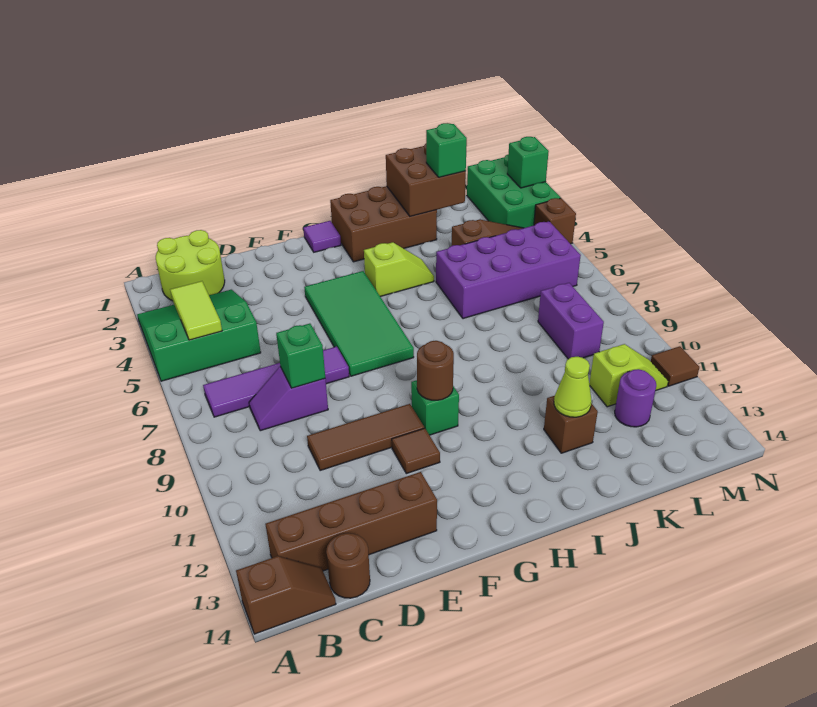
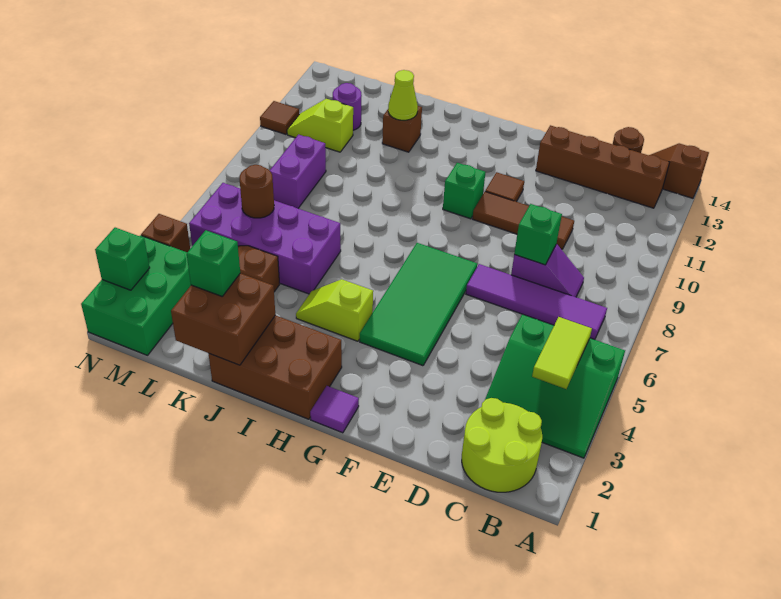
brown 1x1 round brick [417,341,454,400] -> brown 1x1 round brick moved to [240,165,274,218]

